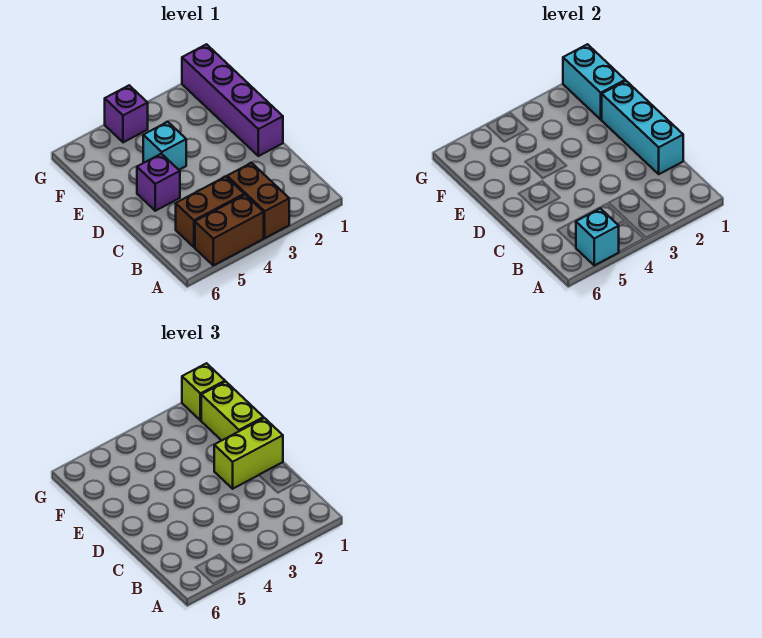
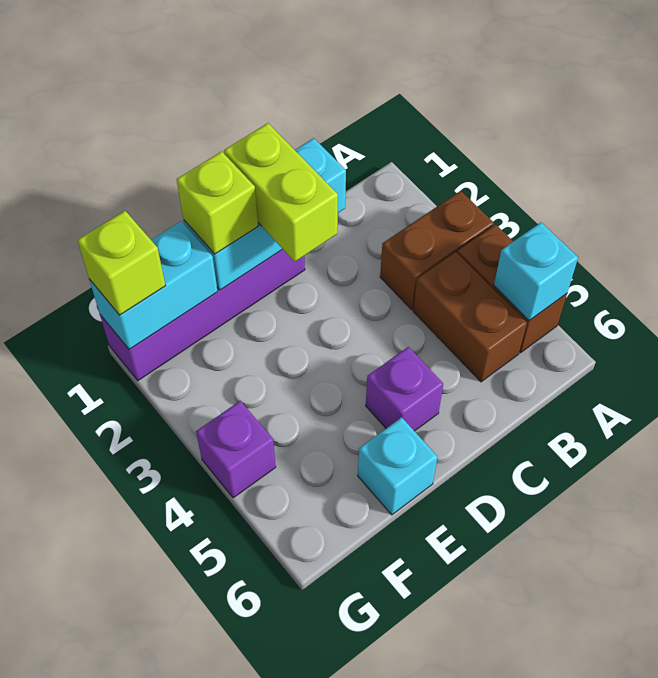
lime 1x2 brick [201,382,264,441] -> lime 1x1 brick [177,151,258,254]
cyan 1x1 brick [143,122,186,170] -> cyan 1x1 brick moved to [358,417,438,515]

